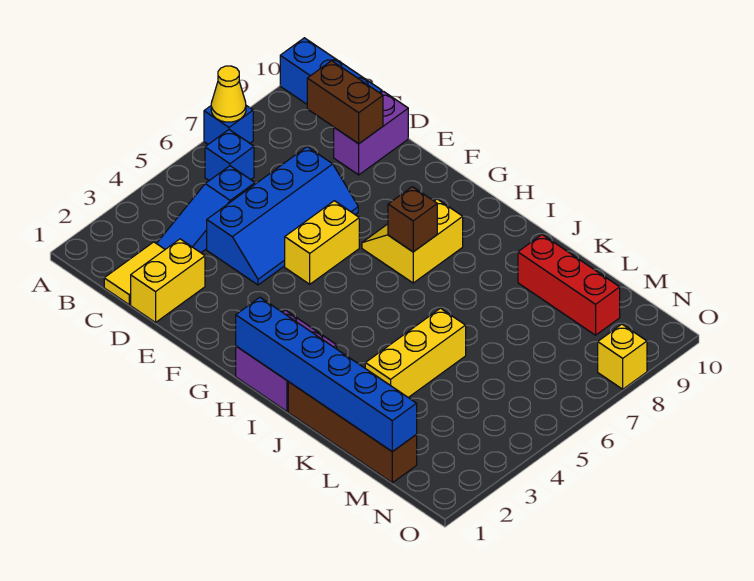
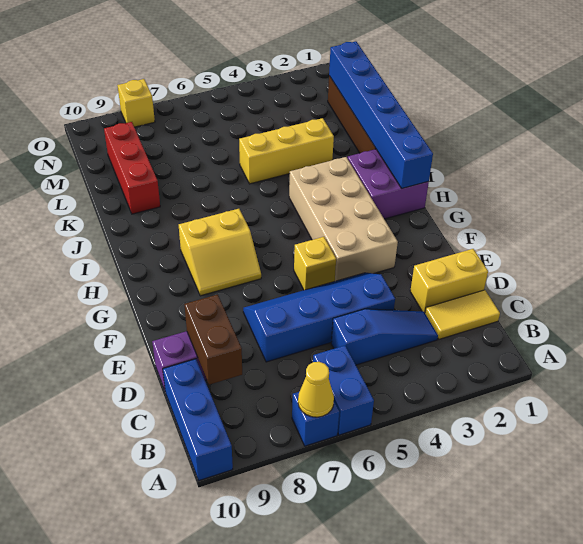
blue 1x1 brick [205,130,254,181] -> blue 1x2 brick [313,346,374,435]
none -> tan 2x4 brick [289,157,398,281]
yellow 1x2 brick [285,201,359,284] -> yellow 1x1 brick [294,237,336,290]
brown 1x1 brick [388,187,437,252] -> none

